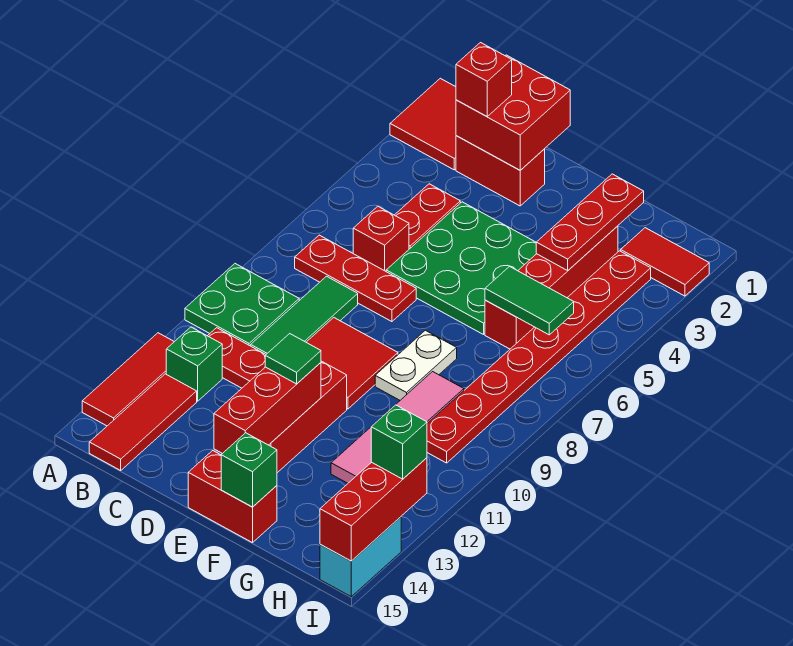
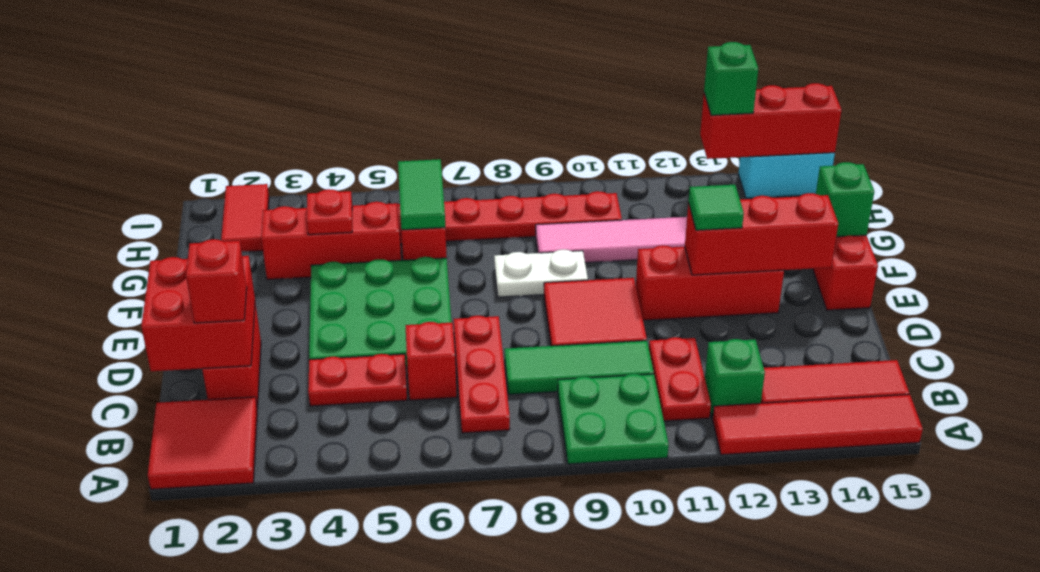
red 1x3 tile [82,333,174,426] -> red 1x4 tile [712,395,923,455]
red 1x3 plate [536,174,644,270] -> red 1x1 plate [307,189,352,235]

